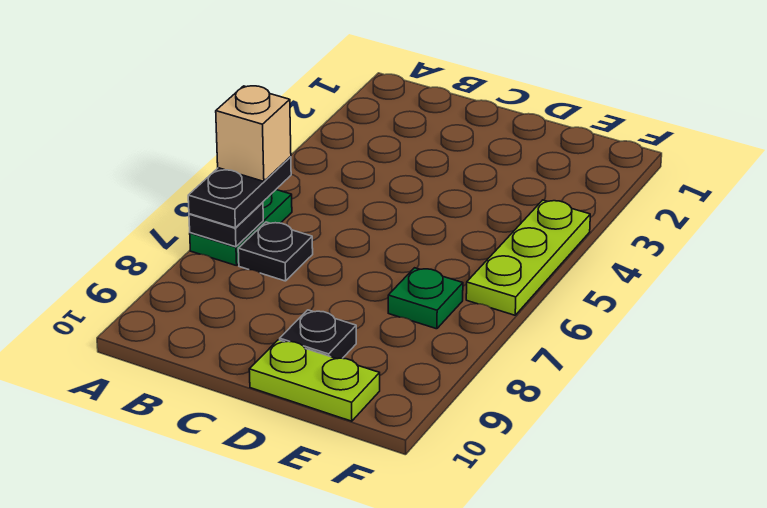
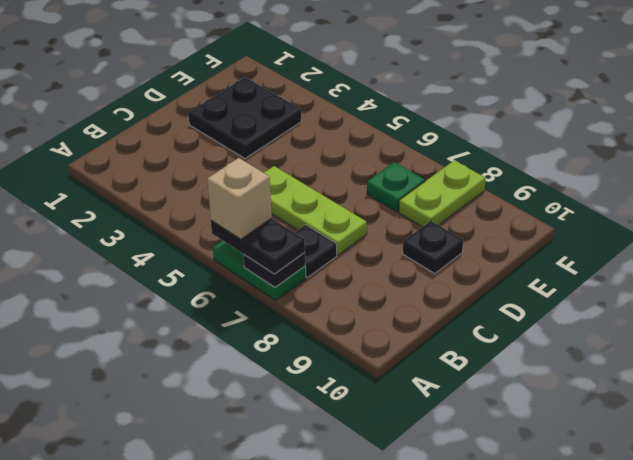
none -> black 2x2 plate [188,77,301,158]
lime 1x2 plate [249,340,380,421] -> lime 1x2 plate moved to [399,160,486,227]
lime 1x3 plate [466,200,590,315] -> lime 1x3 plate moved to [264,166,367,255]

